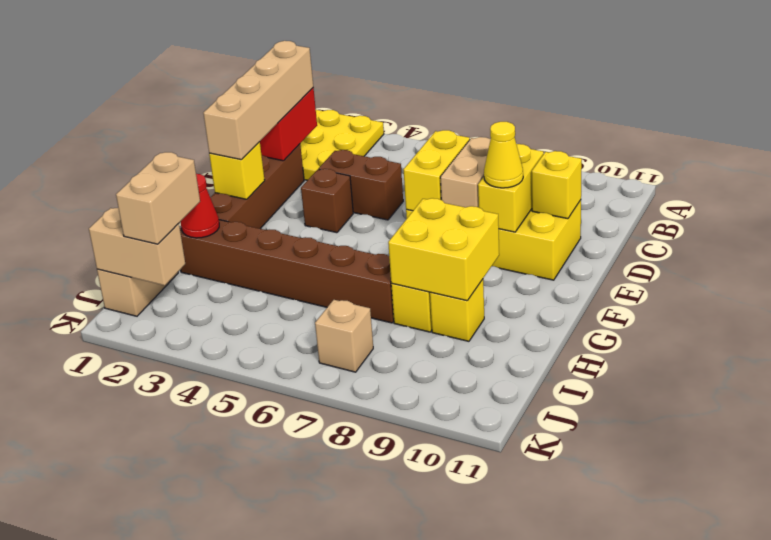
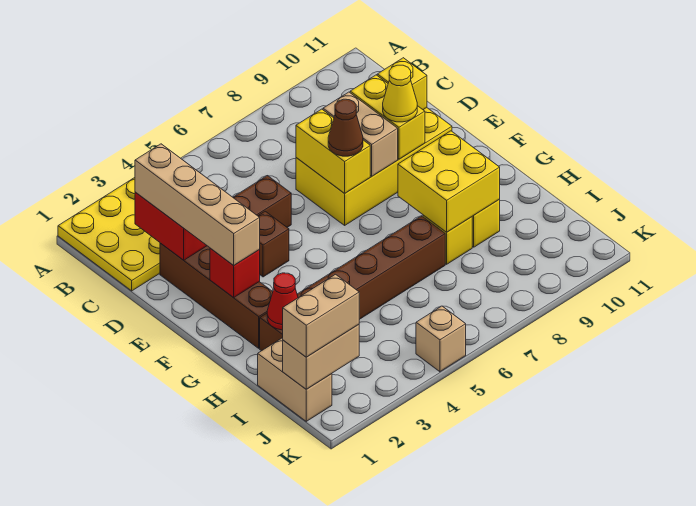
none -> brown 1x1 cone [328,99,363,156]
yellow 1x1 brick [209,142,265,199] -> red 1x1 brick [210,248,260,298]
tan 1x2 brick [116,152,200,244] -> tan 1x2 brick turned to [283,274,359,357]
tan 1x1 brick [315,300,373,372] -> tan 1x1 brick moved to [416,306,466,372]

